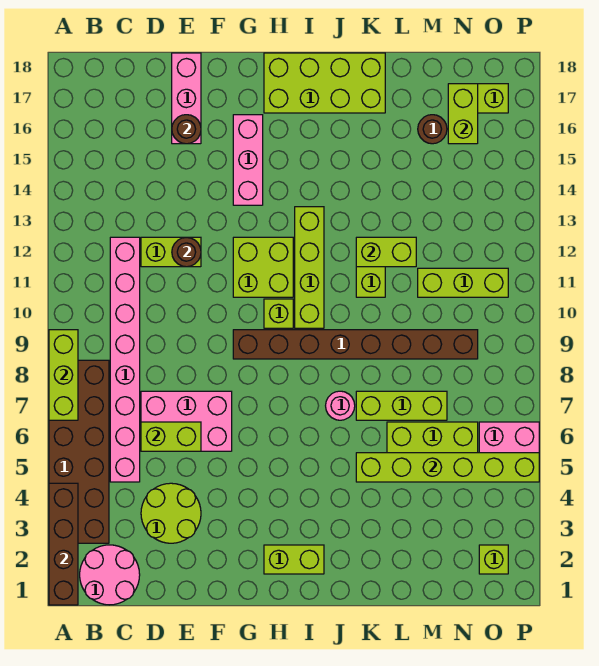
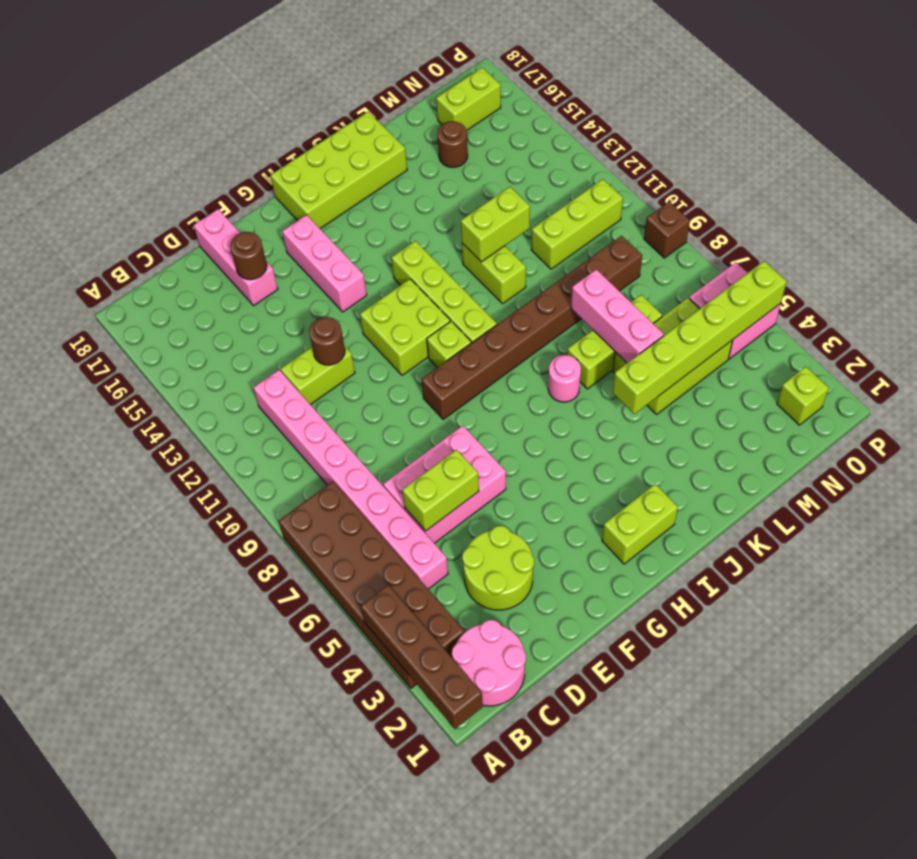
lime 1x3 brick [49,330,78,420] -> none
none -> pink 1x3 brick [571,269,664,363]
lime 1x2 brick [448,84,478,144] -> none
none -> brown 1x1 brick [644,202,690,258]

